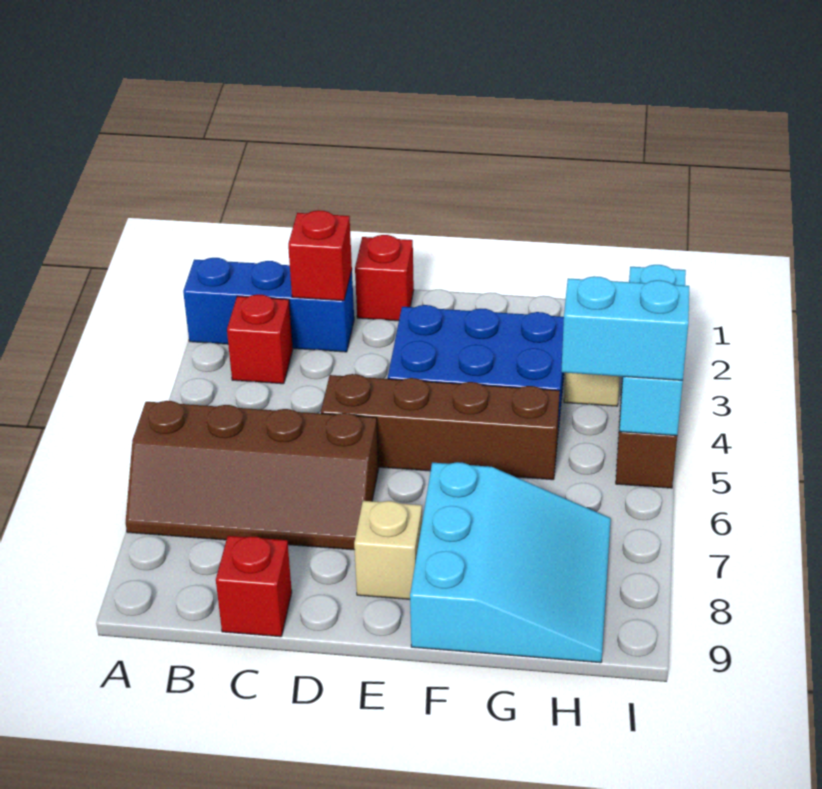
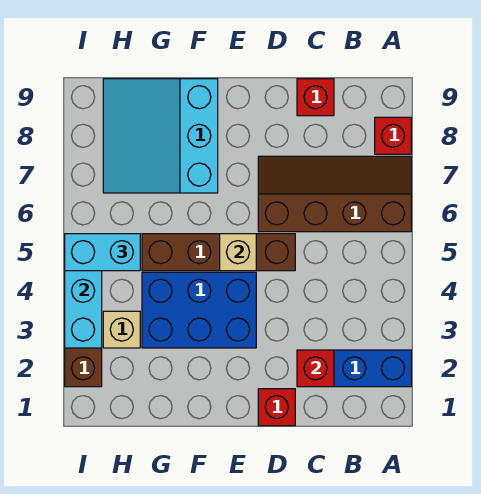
red 1x1 brick [227,295,293,384] -> red 1x1 brick moved to [375,117,411,154]
tan 1x1 brick [354,501,422,599] -> tan 1x1 brick moved to [220,234,256,271]

